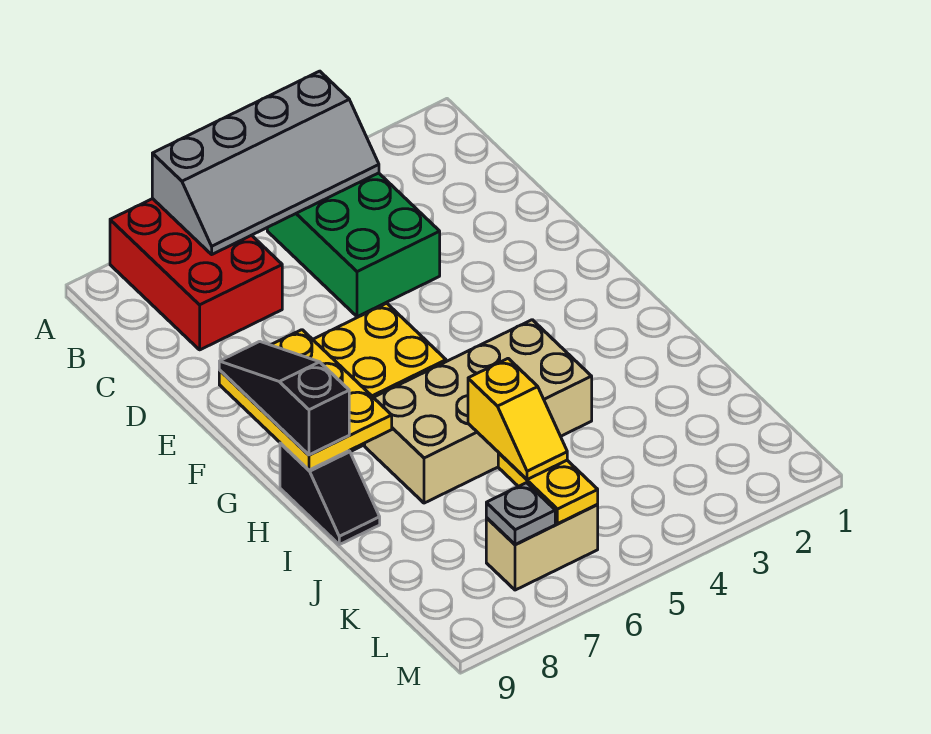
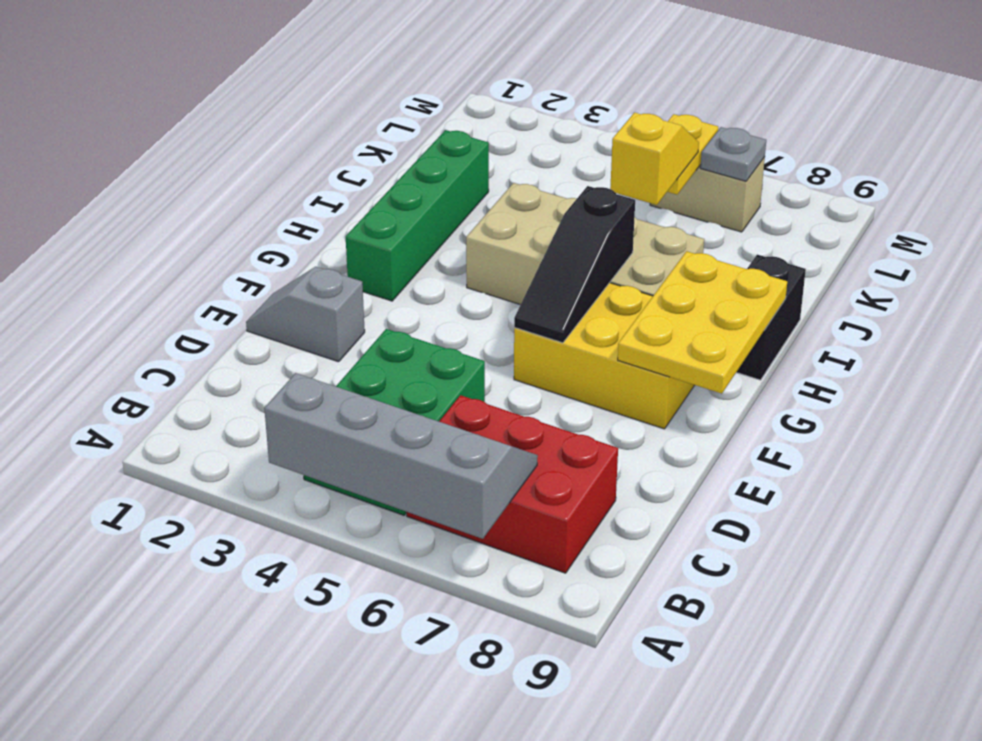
red 2x3 brick [110,199,282,350] -> red 2x3 brick turned to [407,395,618,573]
none -> grey 1x2 slope [246,267,365,362]
black 1x3 slope [219,341,349,455] -> black 1x3 slope moved to [514,186,635,343]
none -> green 1x4 brick [346,130,489,301]
black 1x2 slope [280,443,380,545] -> black 1x2 brick [736,255,806,380]

